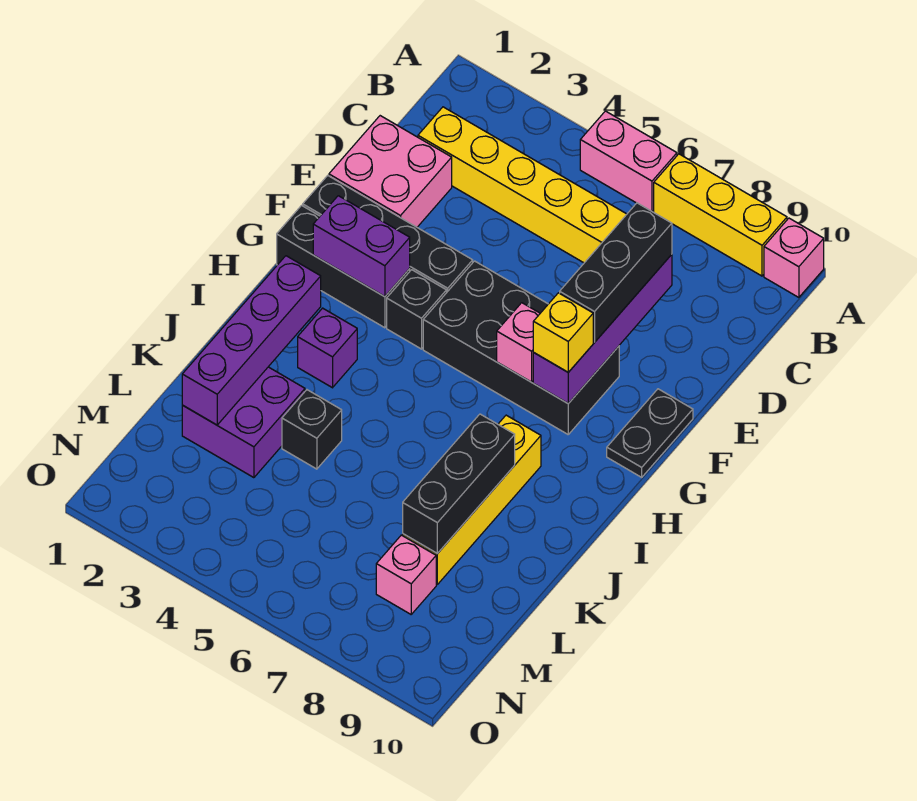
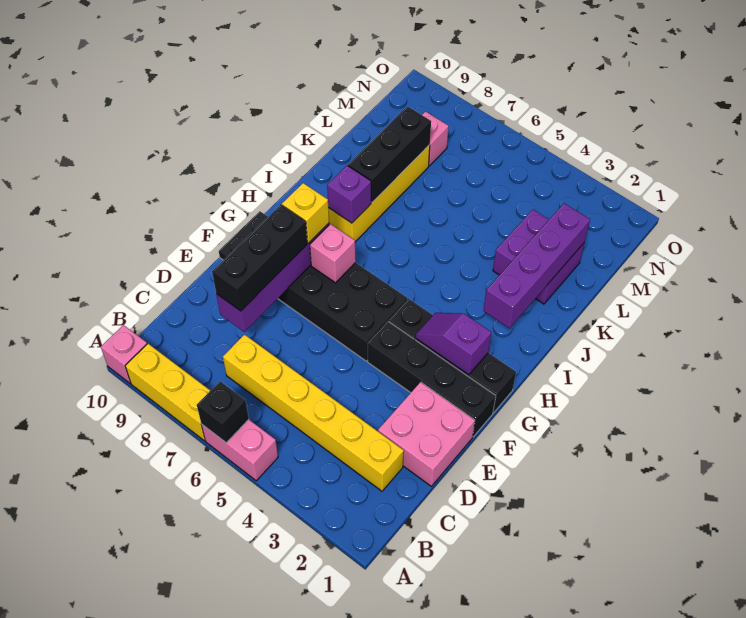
purple 1x2 brick [313,196,410,297] -> purple 1x2 slope [416,313,491,375]
purple 1x1 brick [298,308,357,388] -> purple 1x1 brick moved to [327,166,371,223]
black 1x1 brick [282,390,342,469] -> black 1x1 brick moved to [197,381,249,443]

